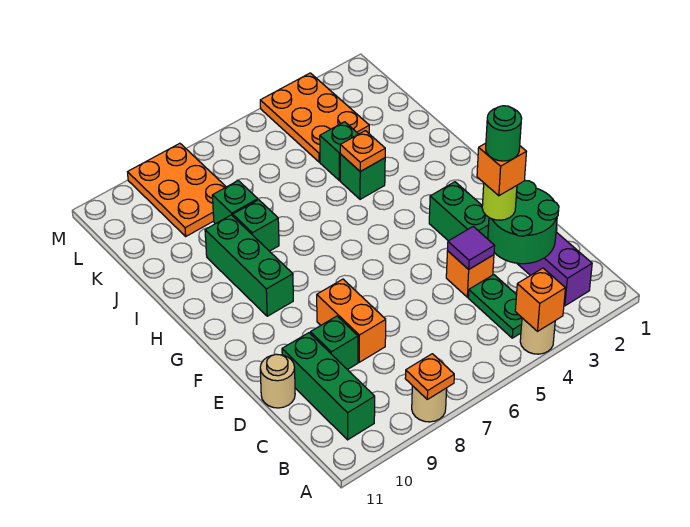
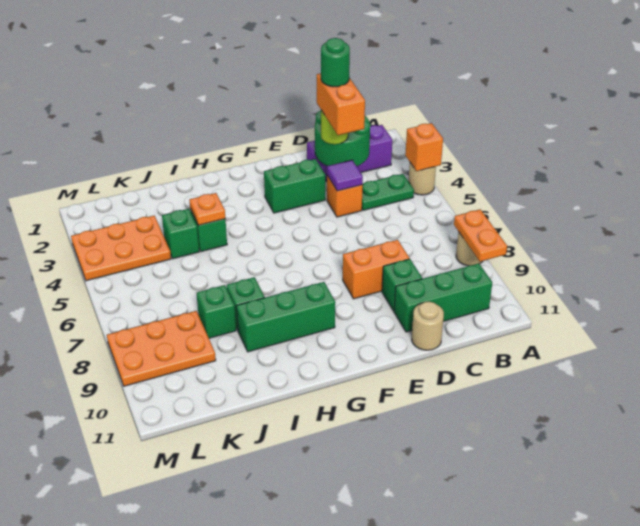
orange 1x1 plate [405,354,454,399] -> orange 1x2 plate [454,209,507,262]
orange 1x1 brick [477,143,526,196] -> orange 1x2 brick [317,73,365,135]

